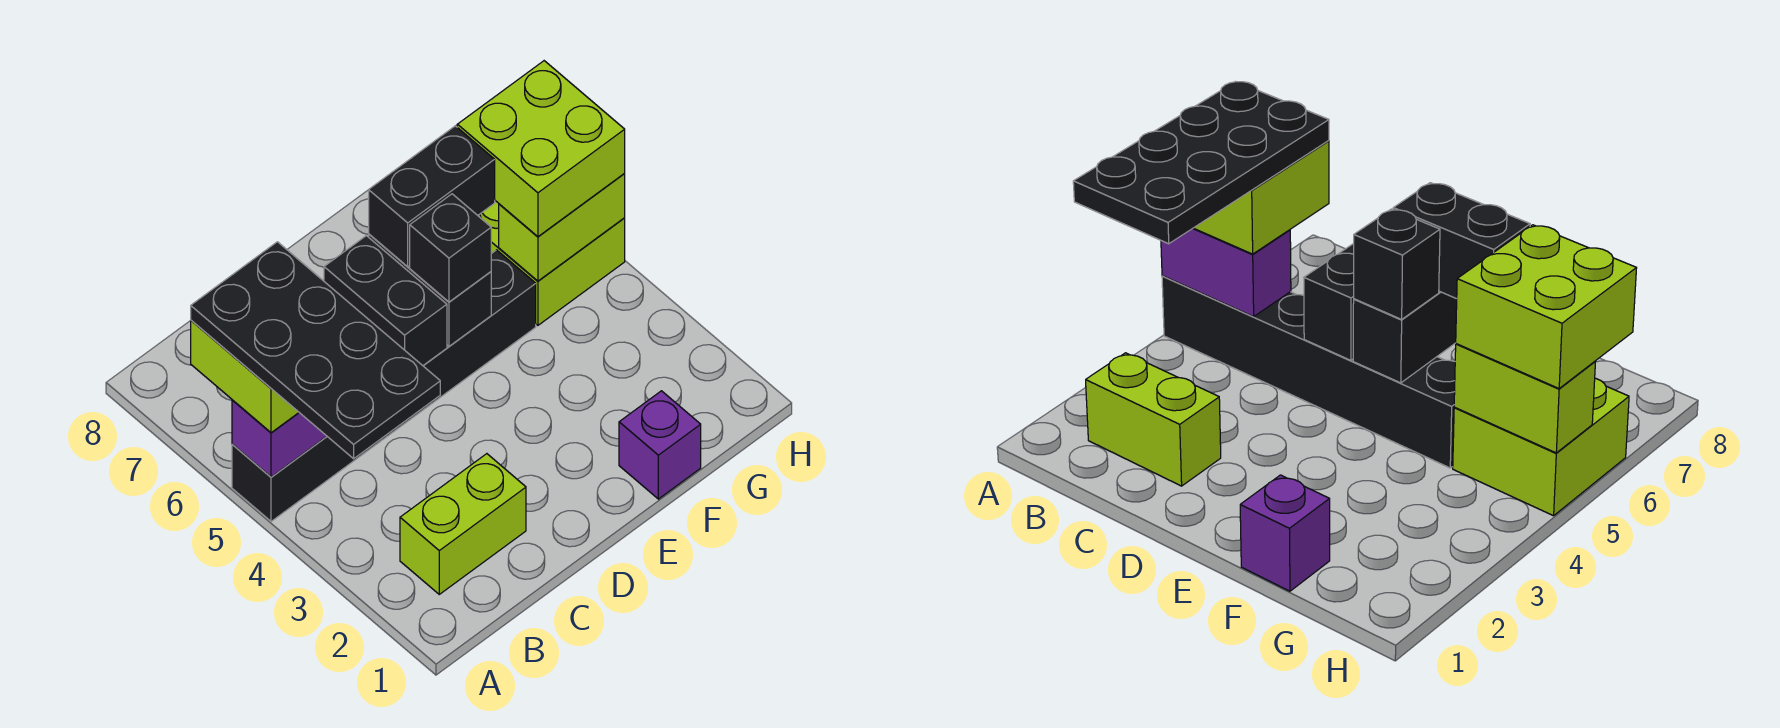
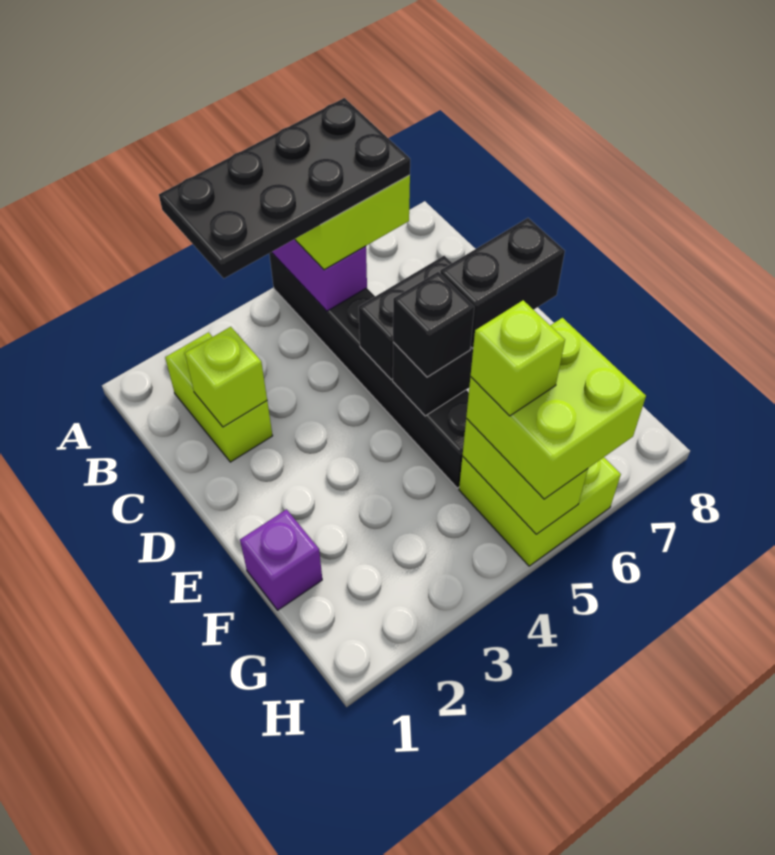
none -> lime 1x1 brick [185,327,267,427]
black 1x2 brick [369,126,495,267] -> black 1x2 brick turned to [440,218,565,348]
none -> lime 1x1 brick [471,300,565,416]

